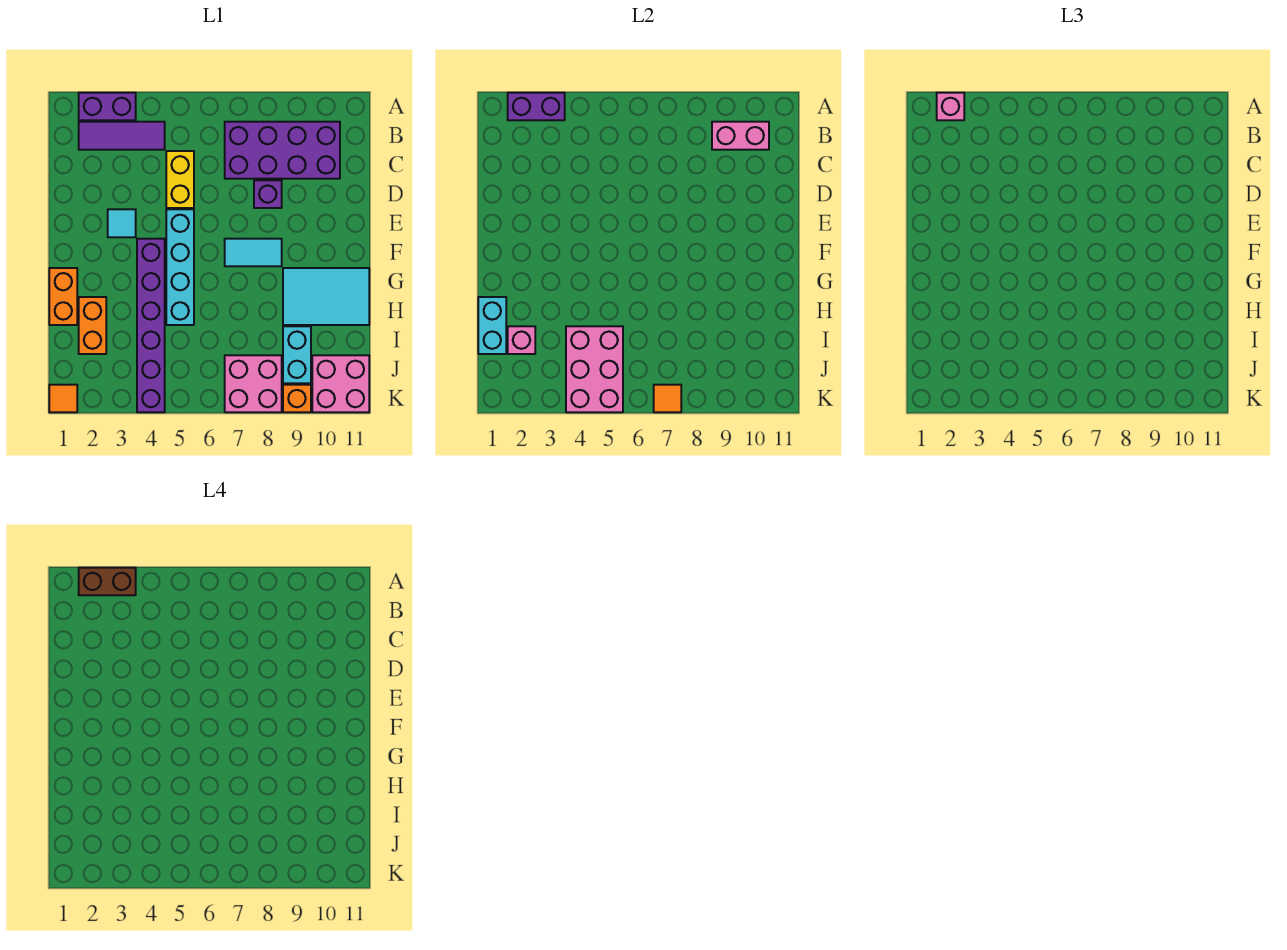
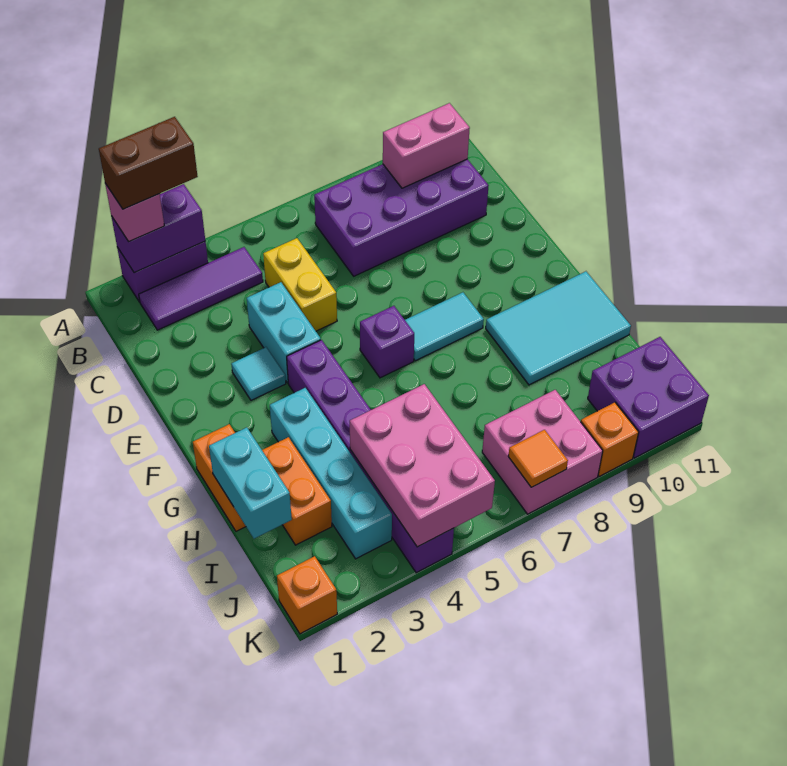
purple 1x1 brick [254,180,282,208] -> purple 1x1 brick moved to [360,306,414,378]
cyan 1x4 brick [166,209,194,325] -> cyan 1x4 brick moved to [270,388,392,559]
pink 1x1 brick [508,326,535,354] -> none
cyan 1x2 brick [283,326,311,383] -> cyan 1x2 brick moved to [247,282,321,383]
pink 2x2 brick [312,355,369,412] -> purple 2x2 brick [588,337,709,458]
orange 1x1 tile [49,385,77,412] -> orange 1x1 brick [277,556,337,634]

